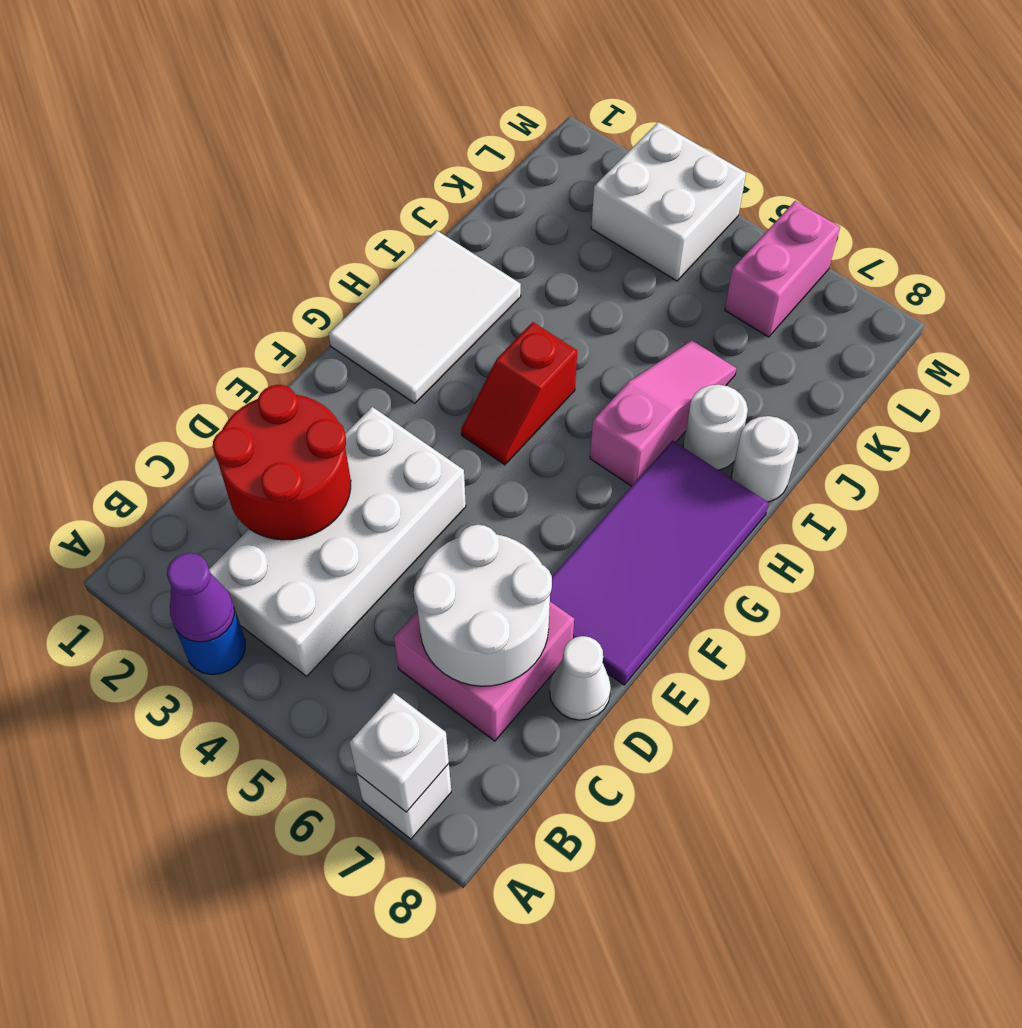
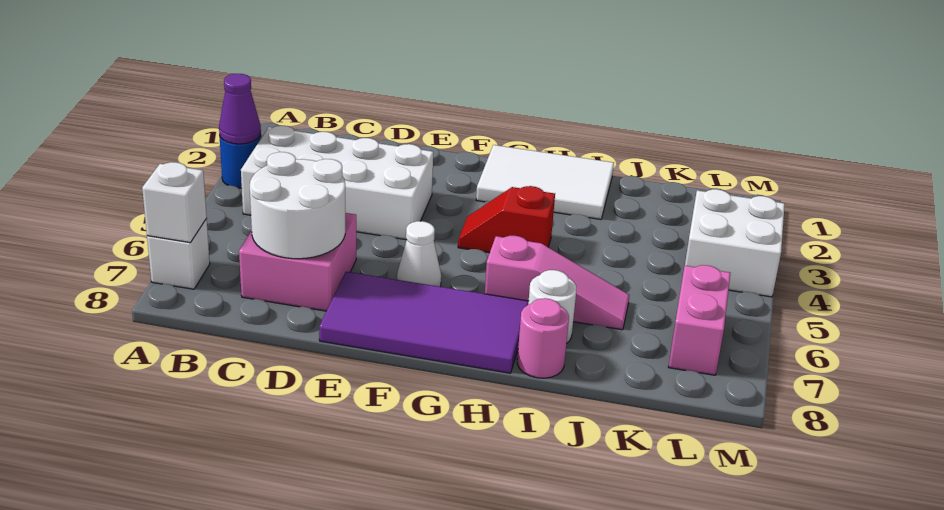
red 2x2 round brick [213,385,351,540] -> none
white 1x1 cone [550,636,611,720] -> white 1x1 cone moved to [397,221,441,287]
white 1x1 round brick [732,416,799,502] -> pink 1x1 round brick [517,298,569,378]
pink 1x2 brick [725,201,840,337] -> pink 1x2 brick turned to [669,265,730,375]

